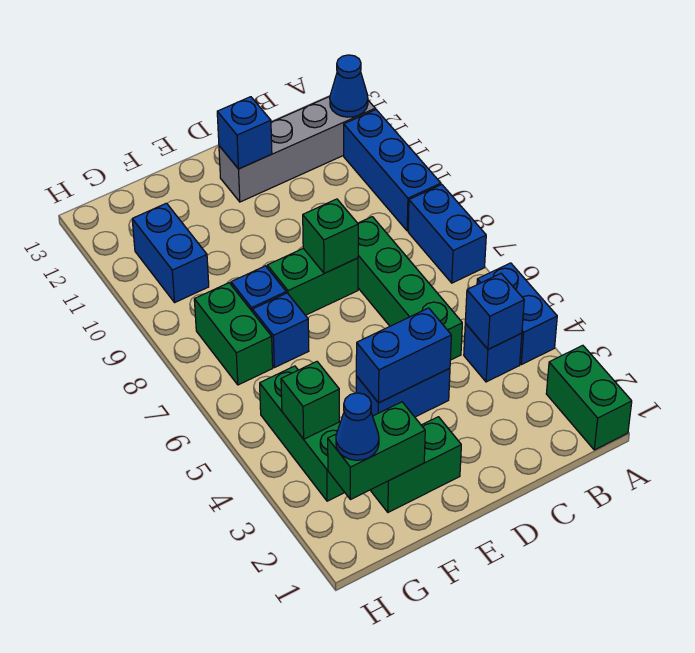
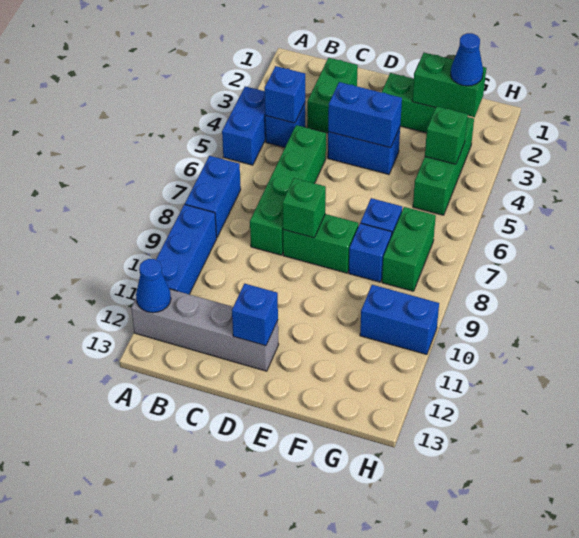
green 1x2 brick [546,345,632,450] -> green 1x2 brick moved to [307,58,358,133]
blue 1x2 brick [132,203,209,302] -> blue 1x2 brick turned to [360,285,439,355]

